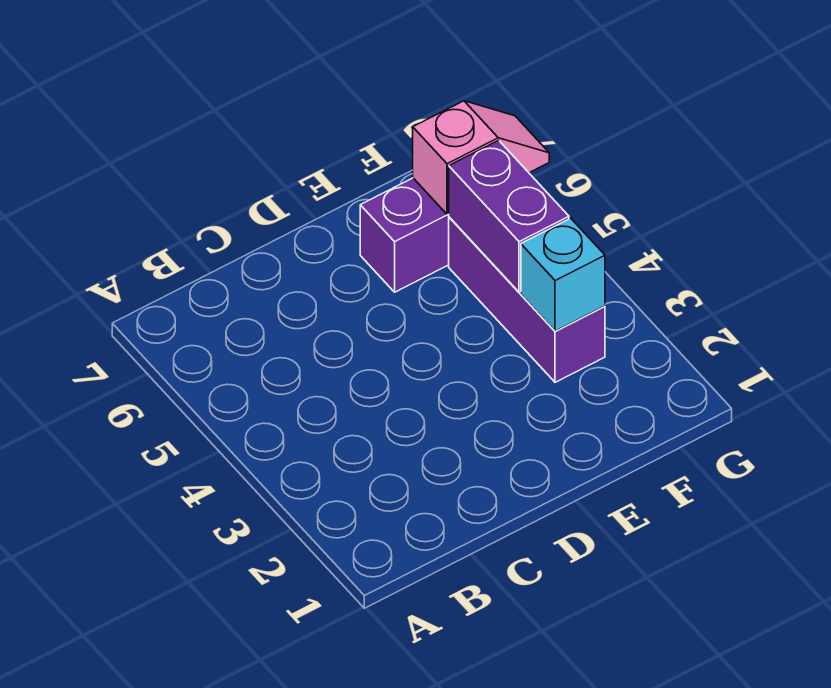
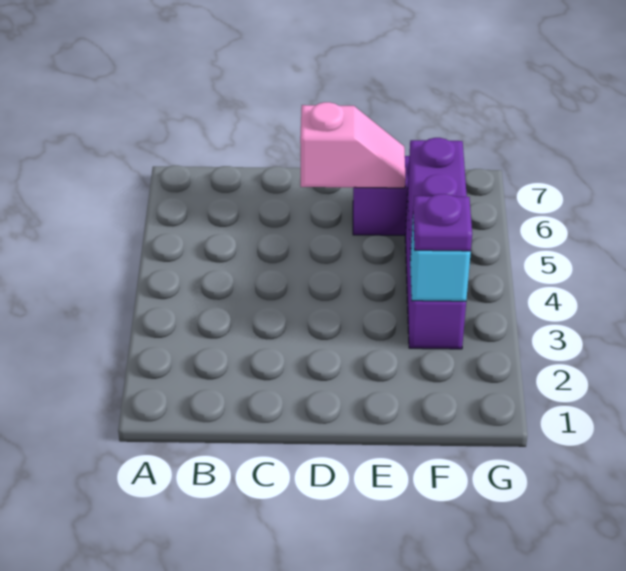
none -> purple 1x1 plate [413,194,472,251]
pink 1x2 slope [413,101,549,214] -> pink 1x2 slope moved to [300,102,406,188]

